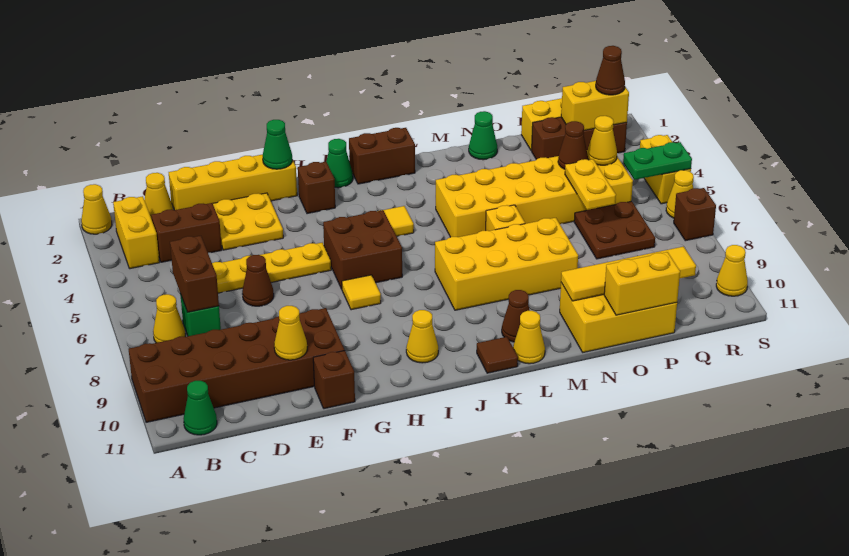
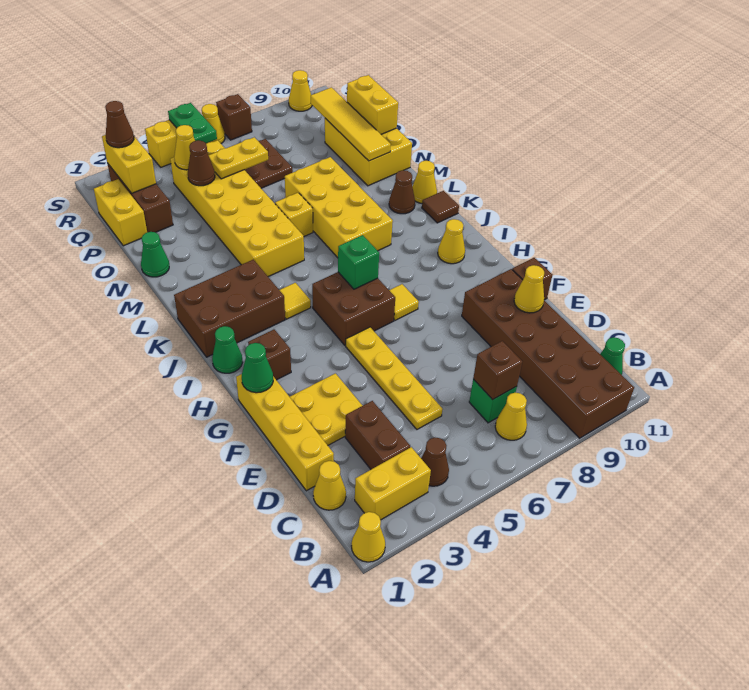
brown 1x2 brick [170,236,219,312] -> brown 1x1 brick [473,341,522,400]
brown 1x1 cone [242,255,274,306] -> brown 1x1 cone moved to [421,438,449,486]
none -> green 1x1 brick [338,235,379,289]
brown 1x2 brick [349,128,415,184] -> brown 2x3 brick [174,260,285,357]

